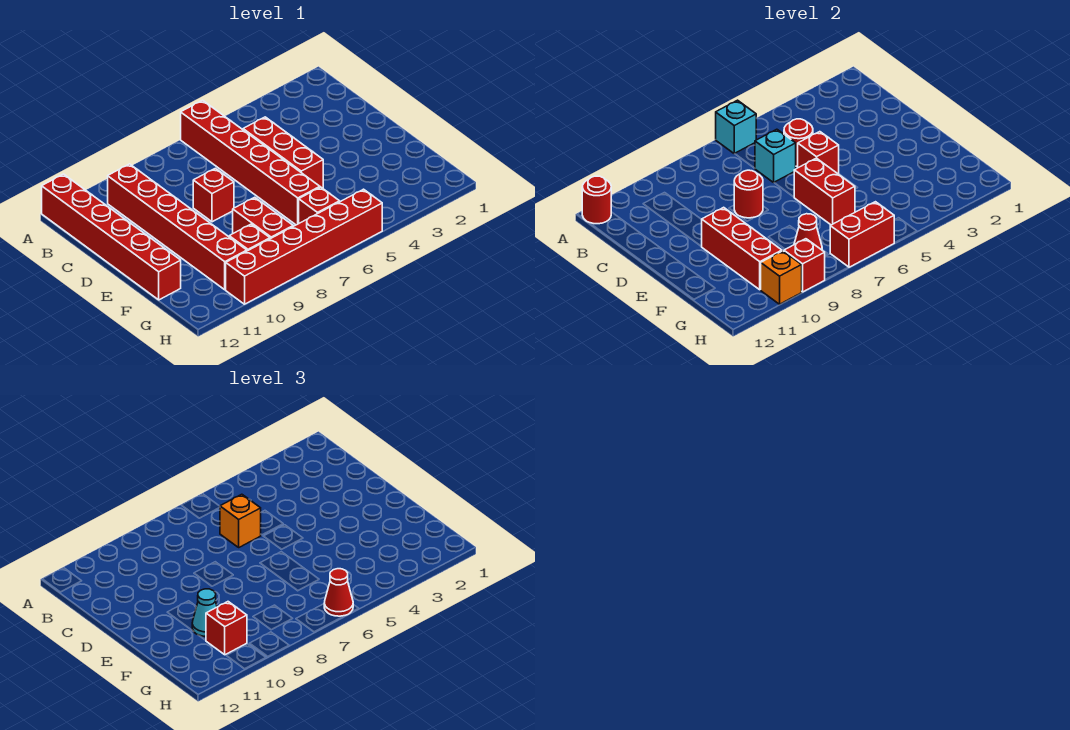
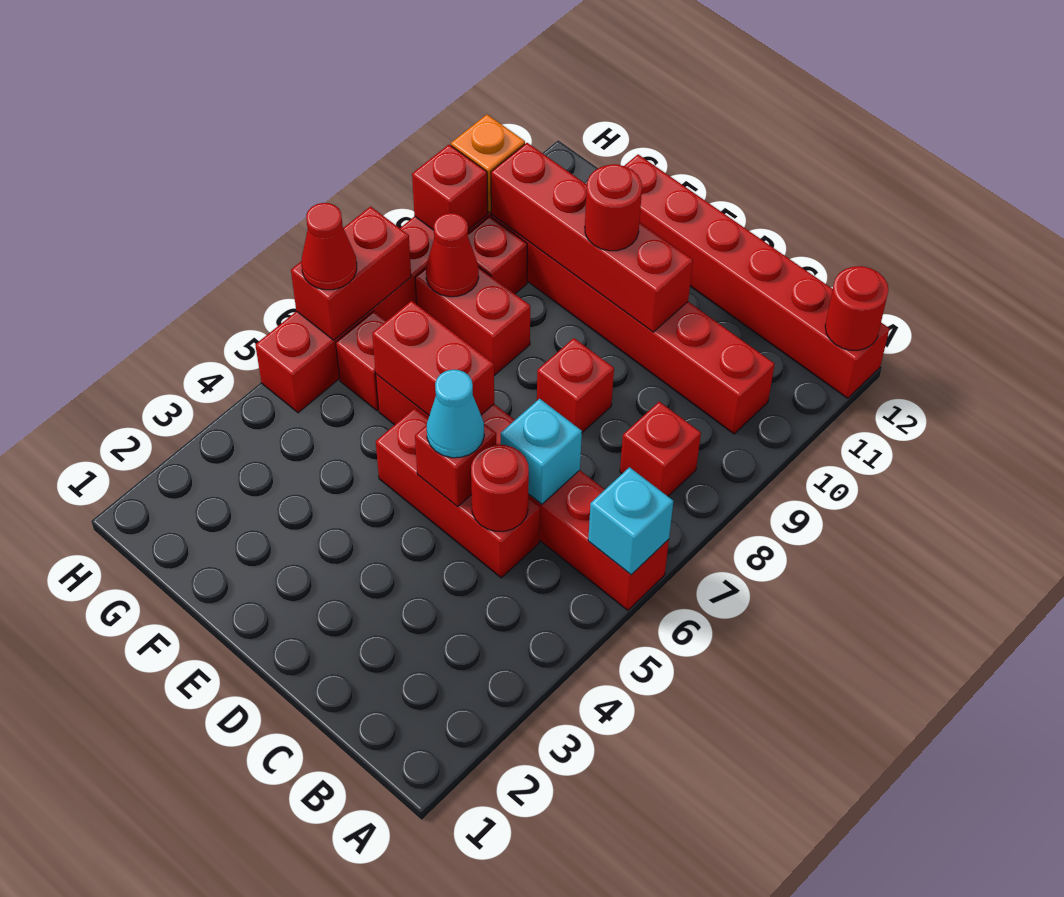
orange 1x1 brick [220,494,261,547] -> none
red 1x1 round brick [734,170,763,218] -> red 1x1 round brick moved to [585,164,642,251]
red 1x3 brick [701,207,782,290] -> red 1x4 brick [491,143,693,332]
cyan 1x1 cone [192,589,217,636] -> cyan 1x1 cone moved to [427,370,484,458]
red 1x1 brick [206,602,247,655] -> red 1x1 brick moved to [620,402,701,496]

